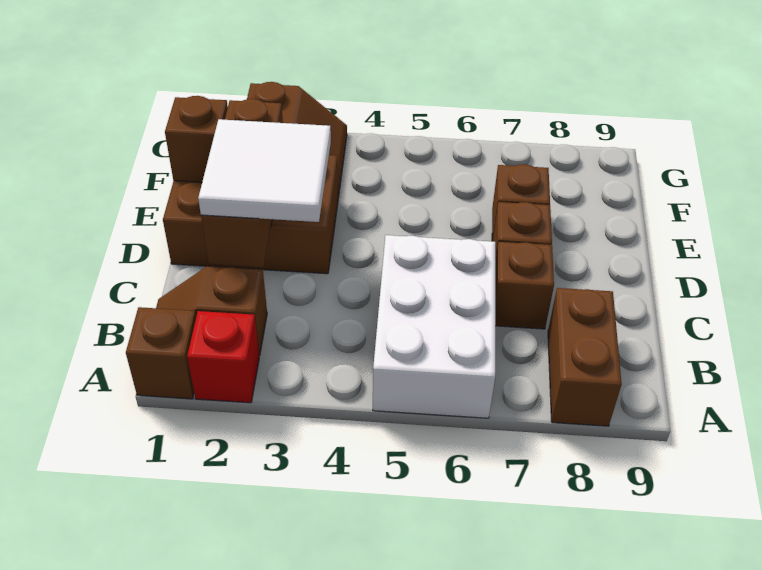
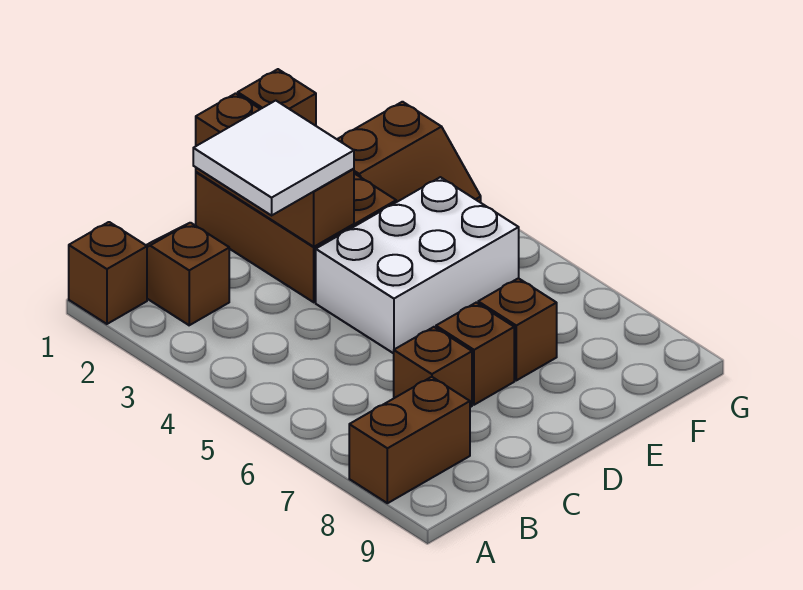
red 1x1 brick [187,311,259,403] -> none
white 2x3 brick [373,235,495,418] -> white 2x3 brick moved to [316,177,519,353]
brown 1x3 brick [201,99,283,267] -> brown 1x3 brick turned to [196,93,354,247]

